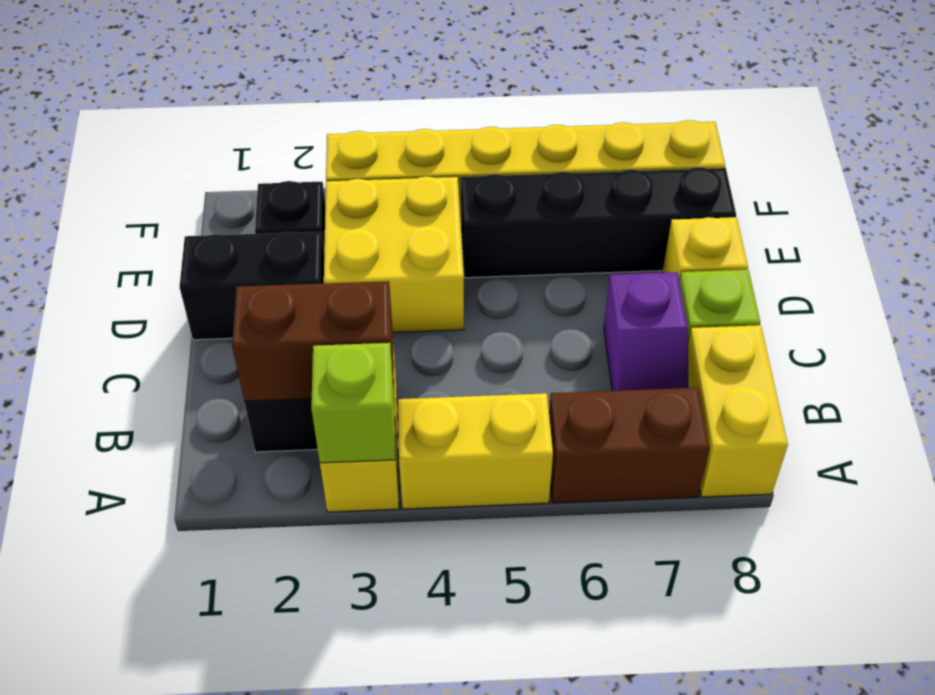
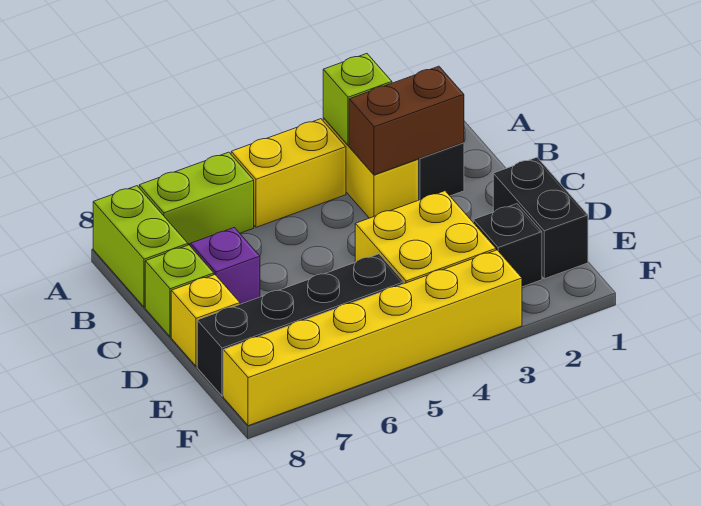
brown 1x2 brick [549,388,710,503] -> lime 1x2 brick [139,152,254,244]
yellow 1x2 brick [688,325,788,497] -> lime 1x2 brick [93,186,188,307]
black 1x2 brick [180,232,324,340] -> black 1x2 brick turned to [493,157,588,279]

